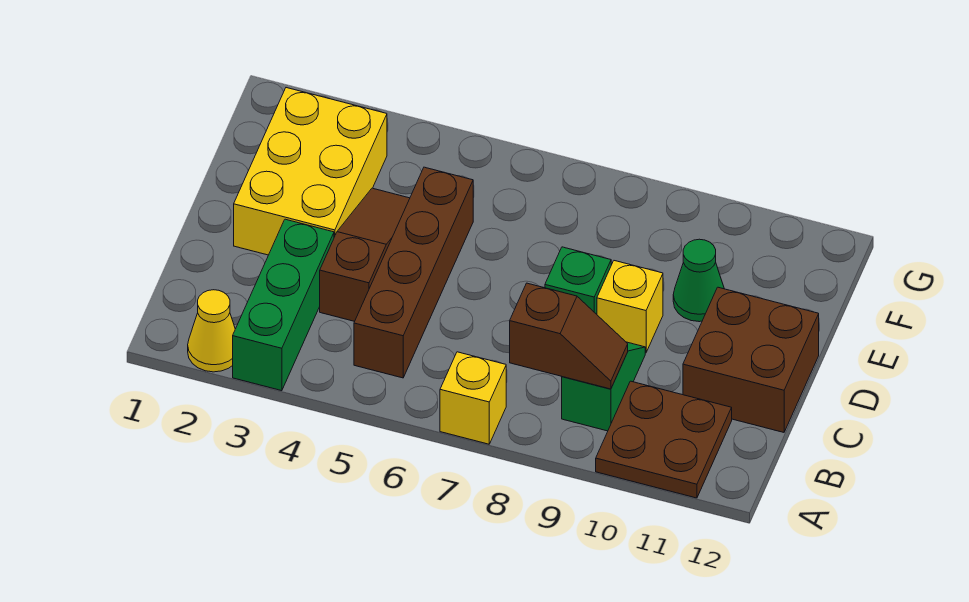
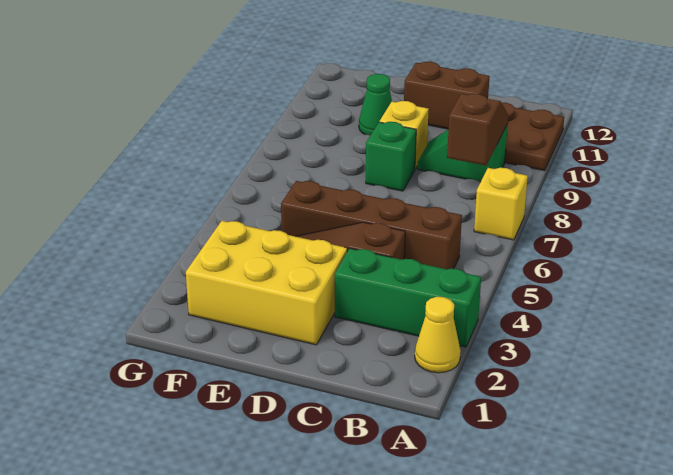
brown 2x2 brick [683,287,819,432] -> brown 1x2 brick [404,62,490,129]

